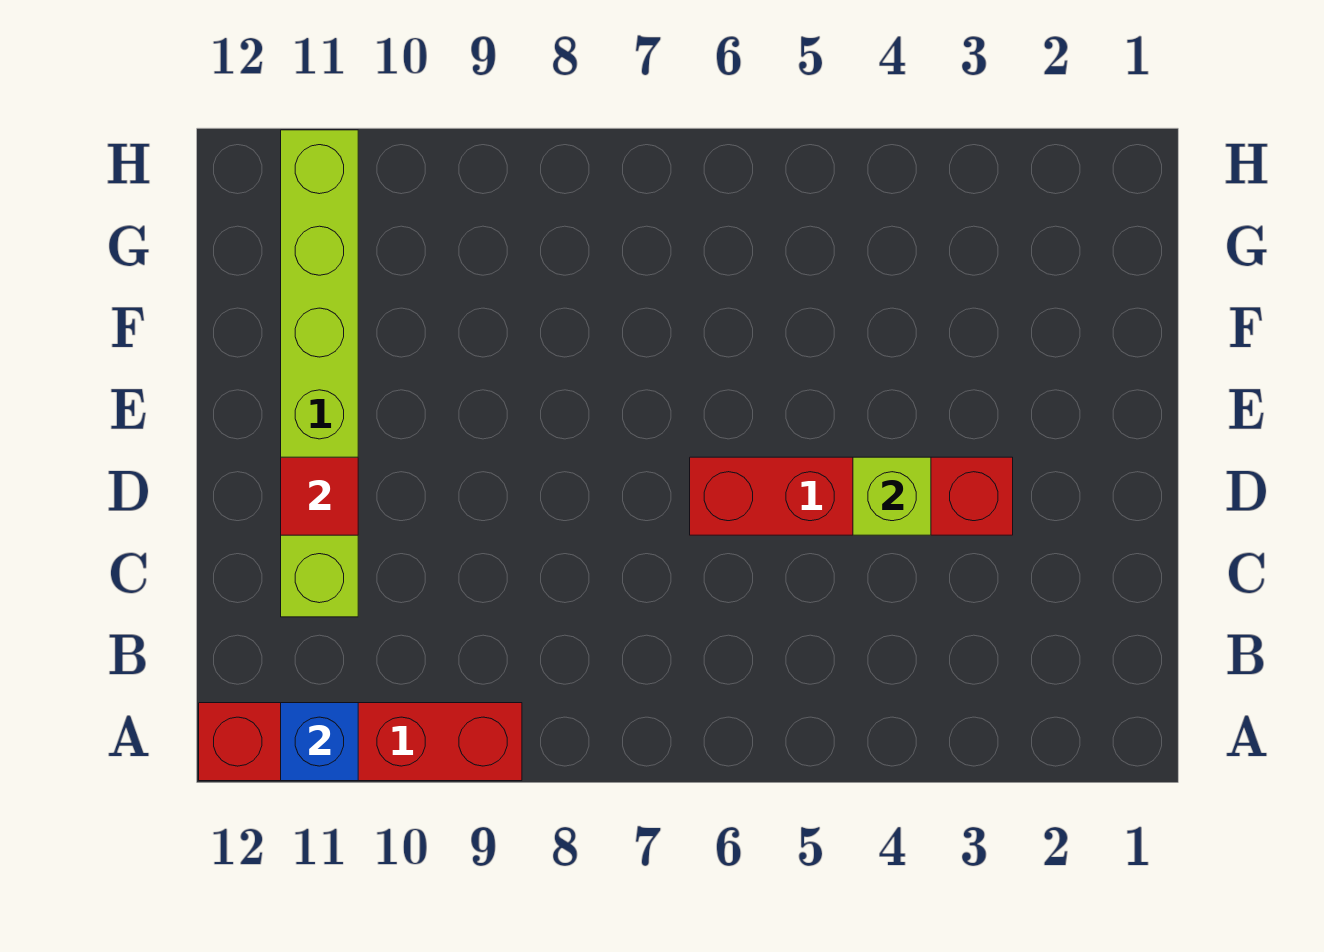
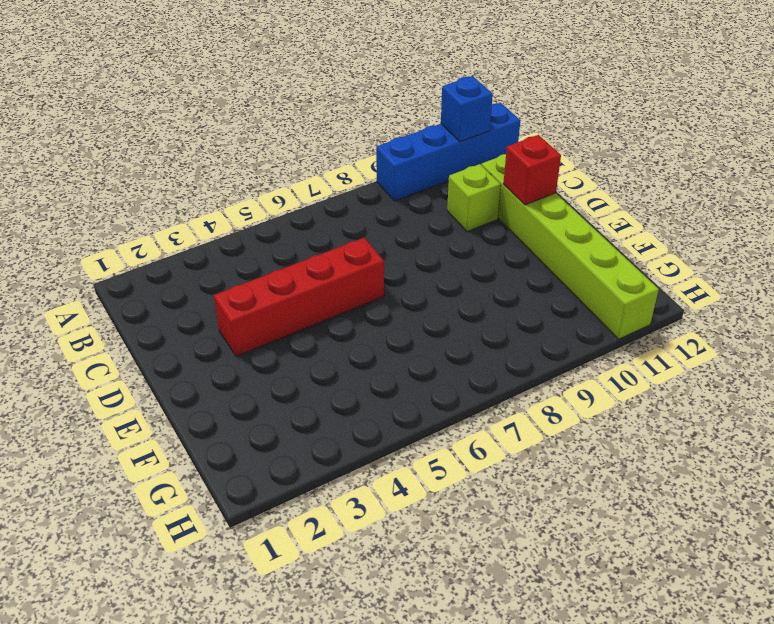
red 1x4 brick [199,703,522,781] -> blue 1x4 brick [376,103,520,201]
lime 1x1 brick [853,457,931,535] -> lime 1x1 brick moved to [447,164,501,231]
red 1x1 tile [281,457,358,535] -> red 1x1 brick [503,135,561,205]

